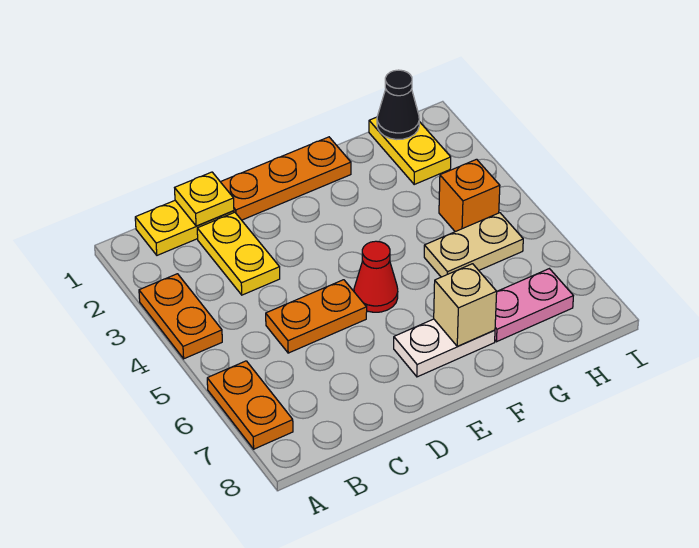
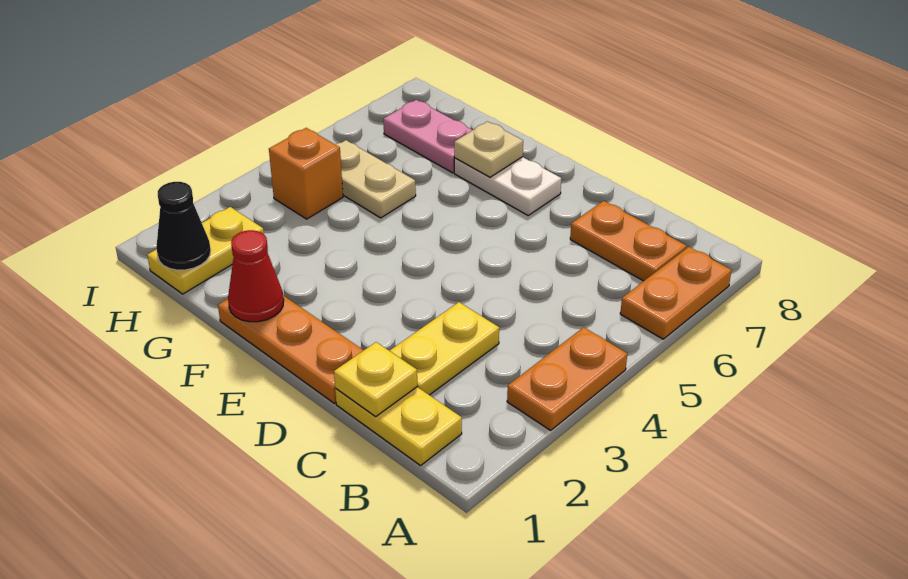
orange 1x2 plate [266,280,367,353] -> orange 1x2 plate moved to [570,201,687,281]
red 1x1 cone [354,241,398,312] -> red 1x1 cone moved to [228,230,284,322]
tan 1x1 brick [434,264,497,346] -> tan 1x1 plate [454,121,523,177]

